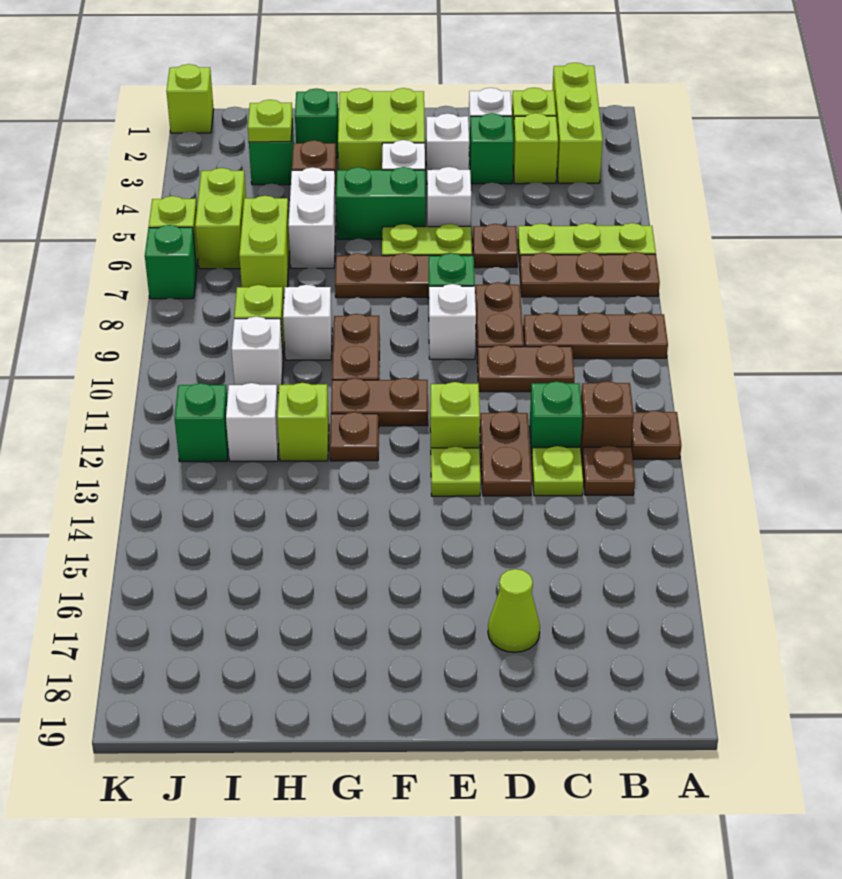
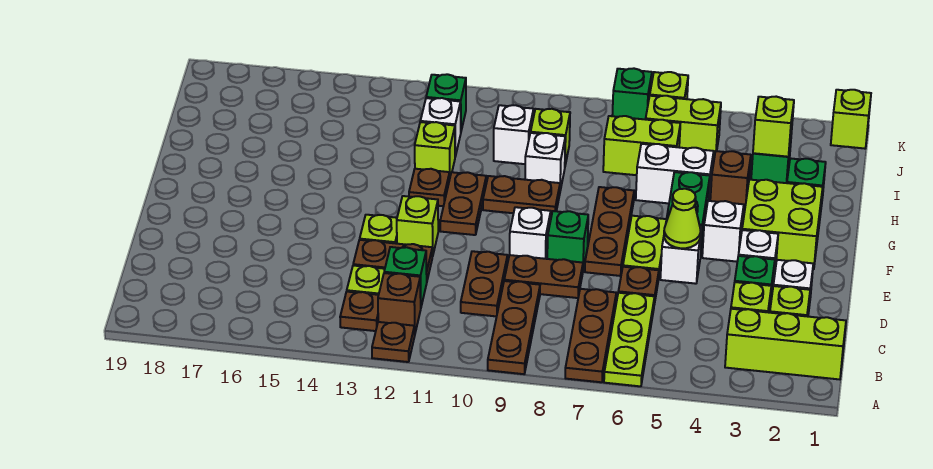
lime 1x1 cone [488,569,540,652] -> lime 1x1 cone moved to [664,189,701,248]
lime 1x1 plate [248,100,293,142] -> lime 1x1 brick [753,97,794,157]

